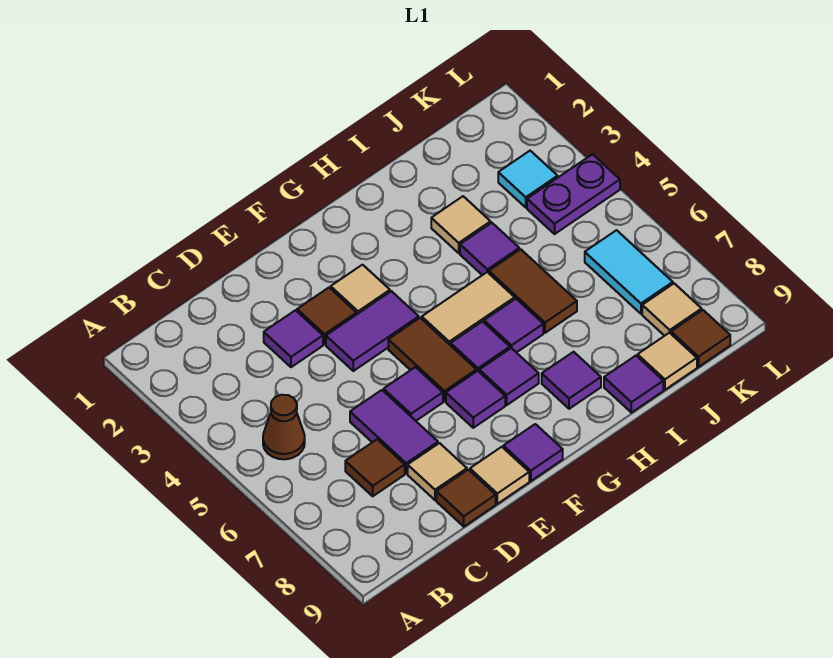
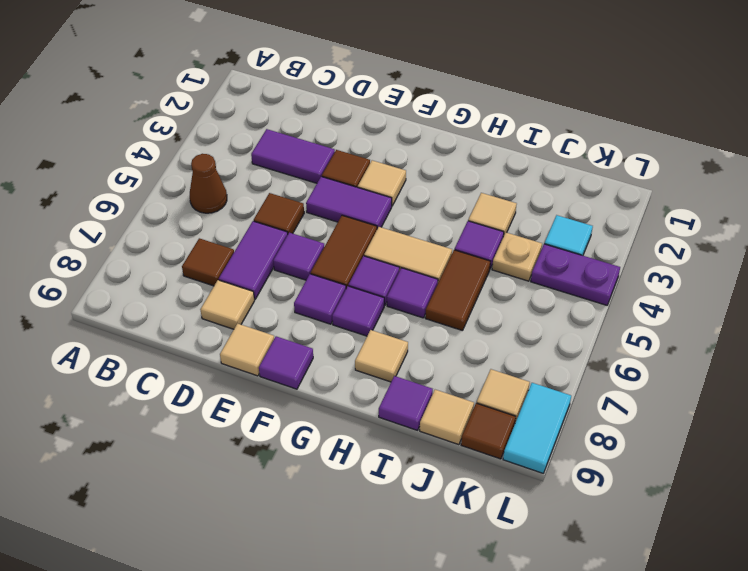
purple 1x1 tile [264,310,323,367] -> purple 1x2 tile [251,129,335,183]
brown 1x1 tile [436,470,496,527] -> brown 1x1 tile moved to [254,193,304,233]
purple 1x1 tile [542,352,601,409] -> tan 1x1 tile [355,330,408,382]
none -> tan 1x1 plate [492,233,542,281]
cyan 1x2 tile [585,230,673,314] -> cyan 1x2 tile moved to [503,383,571,473]

